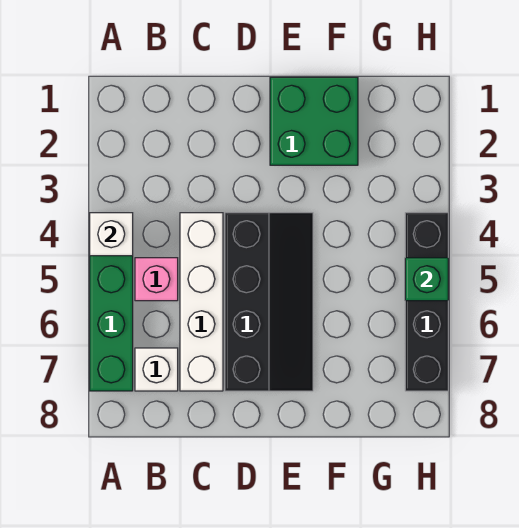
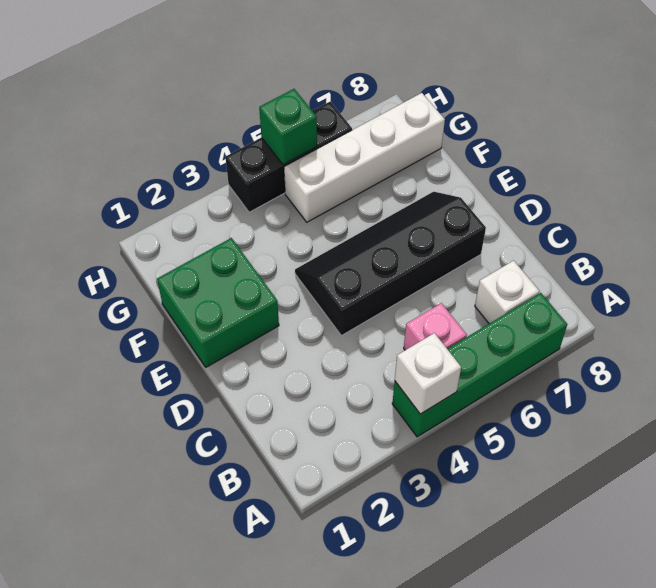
white 1x4 brick [180,213,223,391] -> white 1x4 brick moved to [284,93,445,222]
black 1x4 brick [405,213,448,391] -> black 1x3 brick [225,102,352,212]

